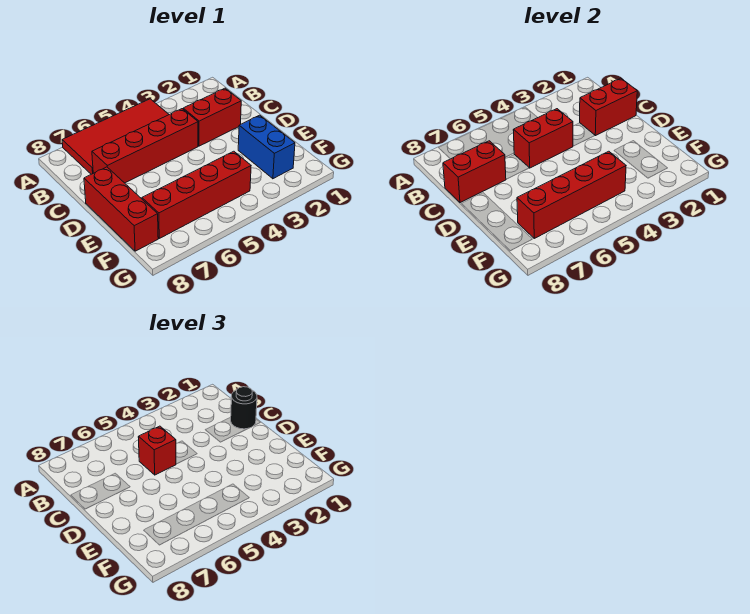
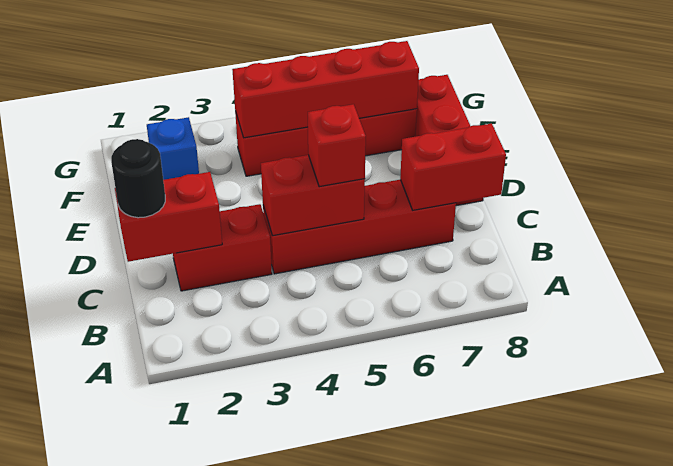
red 2x4 tile [62,99,169,174] -> none
blue 1x2 brick [238,115,295,179] -> blue 1x1 brick [147,117,199,180]

